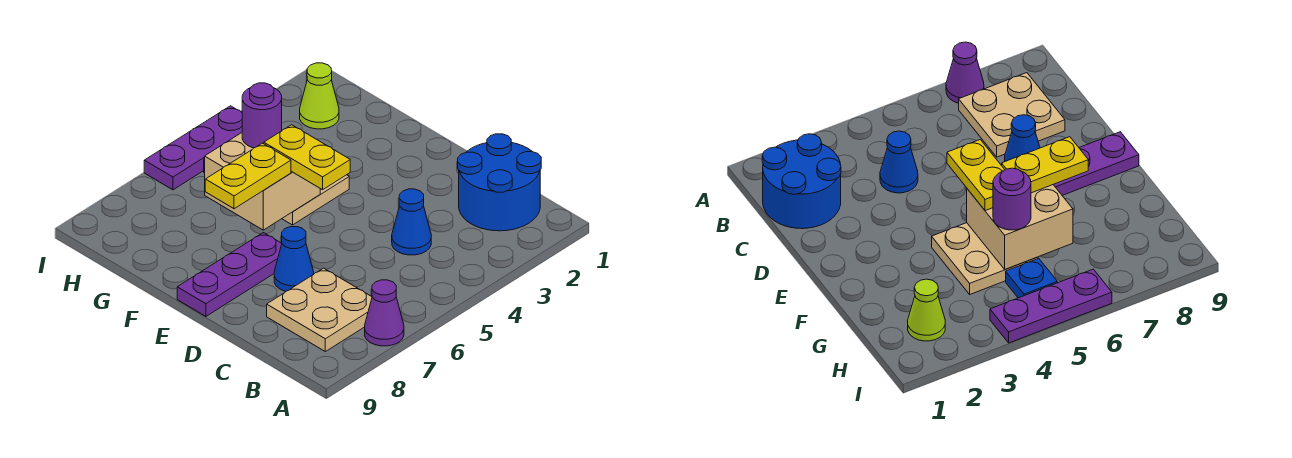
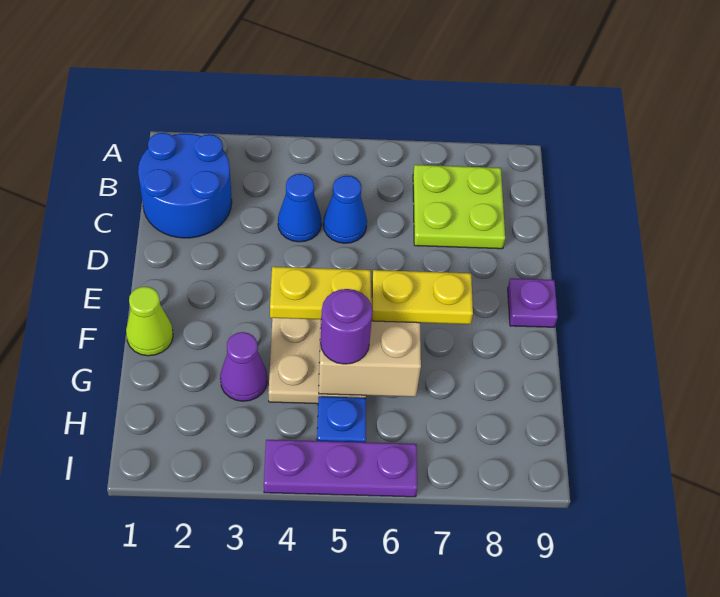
purple 1x1 cone [365,280,404,346] -> purple 1x1 cone moved to [220,332,267,401]
tan 2x2 plate [267,268,372,352] -> lime 2x2 plate [413,165,505,249]
blue 1x1 cone [274,227,314,291] -> blue 1x1 cone moved to [323,176,367,243]
yellow 1x2 plate [264,125,350,190] -> yellow 1x2 plate turned to [270,267,371,319]
purple 1x3 plate [177,233,282,316] -> purple 1x1 plate [508,278,558,327]
lime 1x1 cone [300,63,339,129] -> lime 1x1 cone moved to [126,287,173,356]

